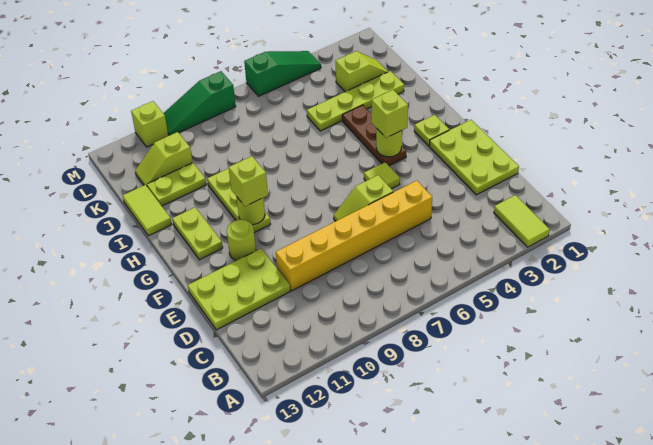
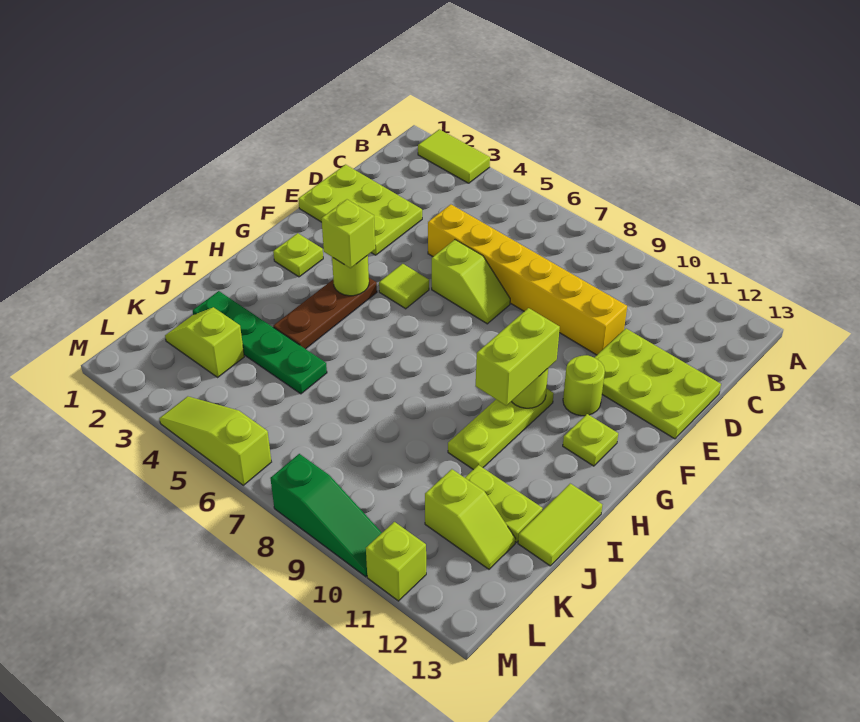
lime 1x2 tile [494,195,550,247] -> lime 1x2 tile turned to [418,129,490,183]
lime 2x3 plate [429,120,519,195] -> lime 2x3 plate turned to [298,165,422,255]
lime 1x1 brick [229,156,268,206] -> lime 1x2 brick [476,308,560,406]
lime 1x2 plate [172,207,223,260] -> lime 1x1 plate [563,414,618,466]
lime 1x4 plate [307,71,404,131] -> green 1x4 plate [193,291,327,394]
green 1x3 slope [244,51,321,96] -> lime 1x3 slope [159,396,271,485]

